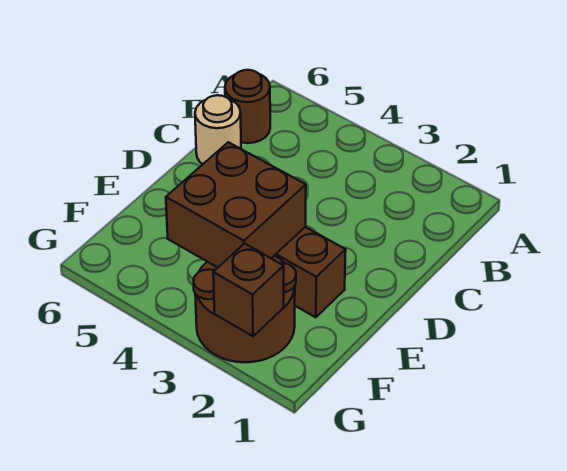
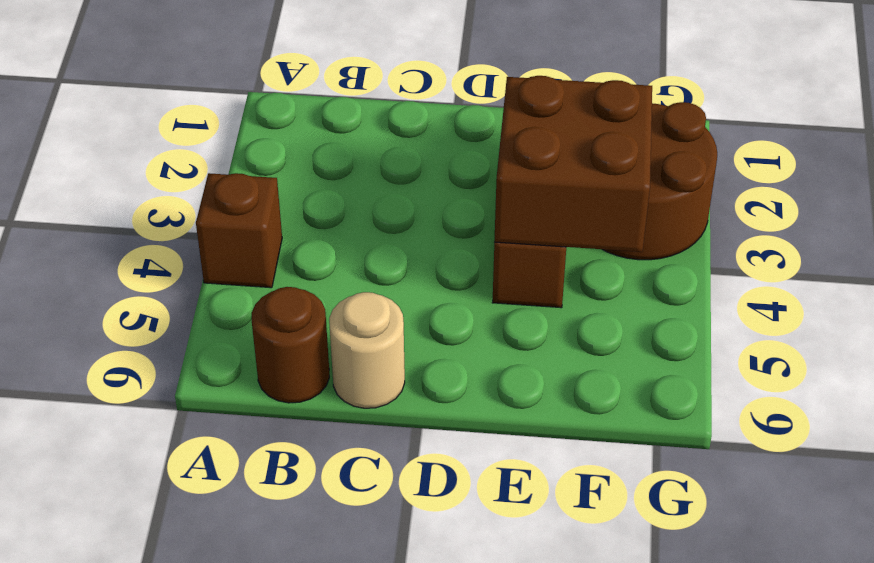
brown 1x1 brick [213,244,284,336] -> brown 1x1 brick moved to [196,173,282,288]

